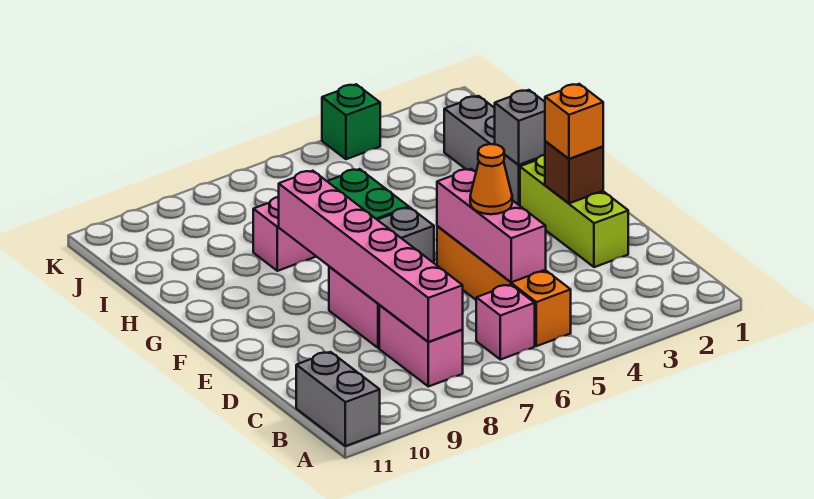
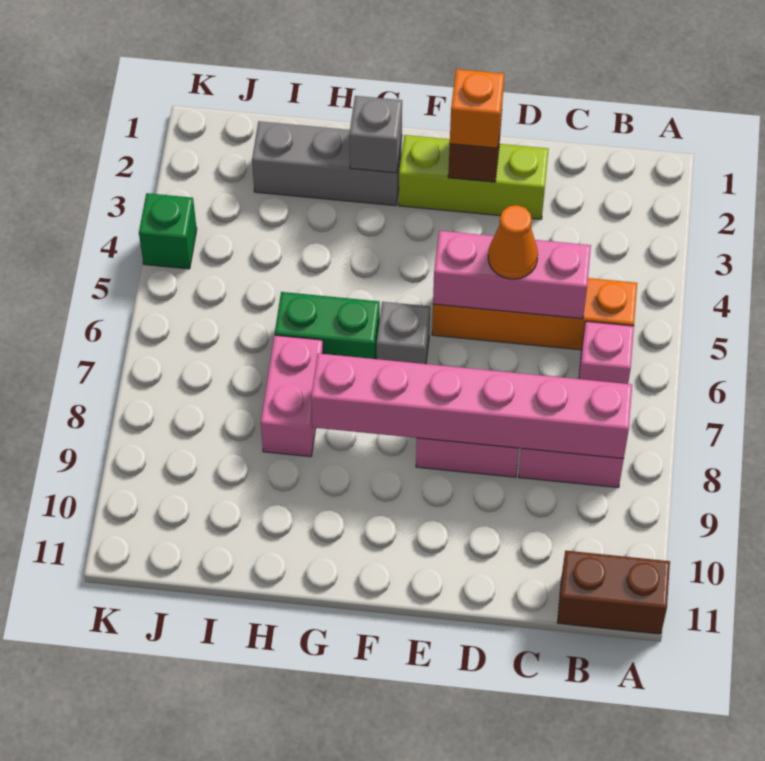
grey 1x2 brick [296,352,380,446] -> brown 1x2 brick [557,551,670,634]

